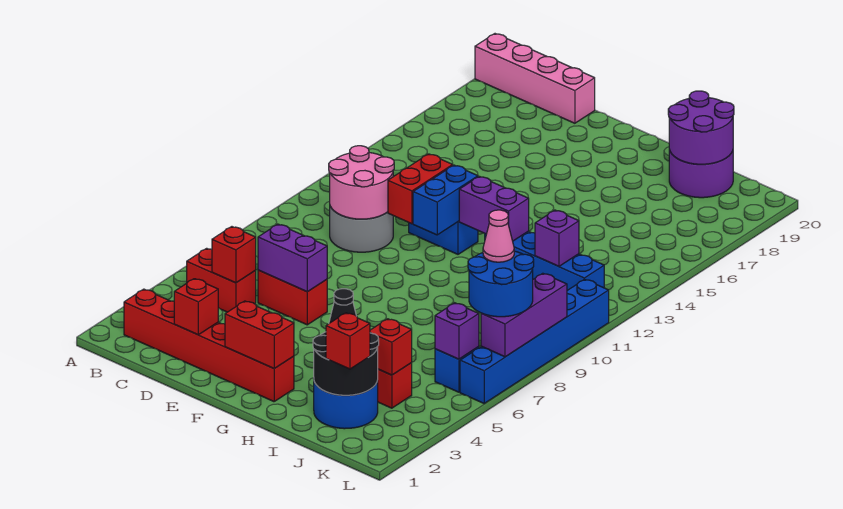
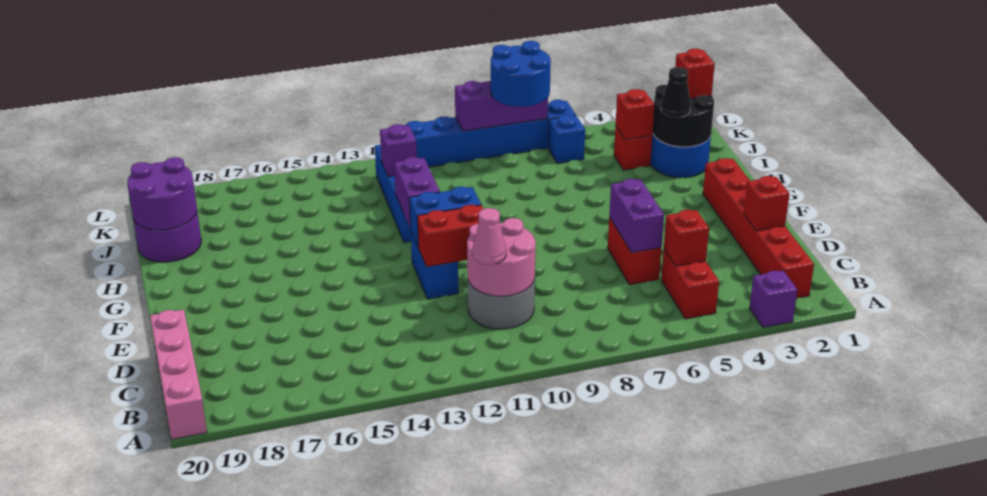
red 1x2 brick [225,301,294,368] -> none
purple 1x1 brick [435,303,479,359] -> purple 1x1 brick moved to [749,271,797,328]
pink 1x1 cone [483,210,514,262] -> pink 1x1 cone moved to [472,208,506,265]

